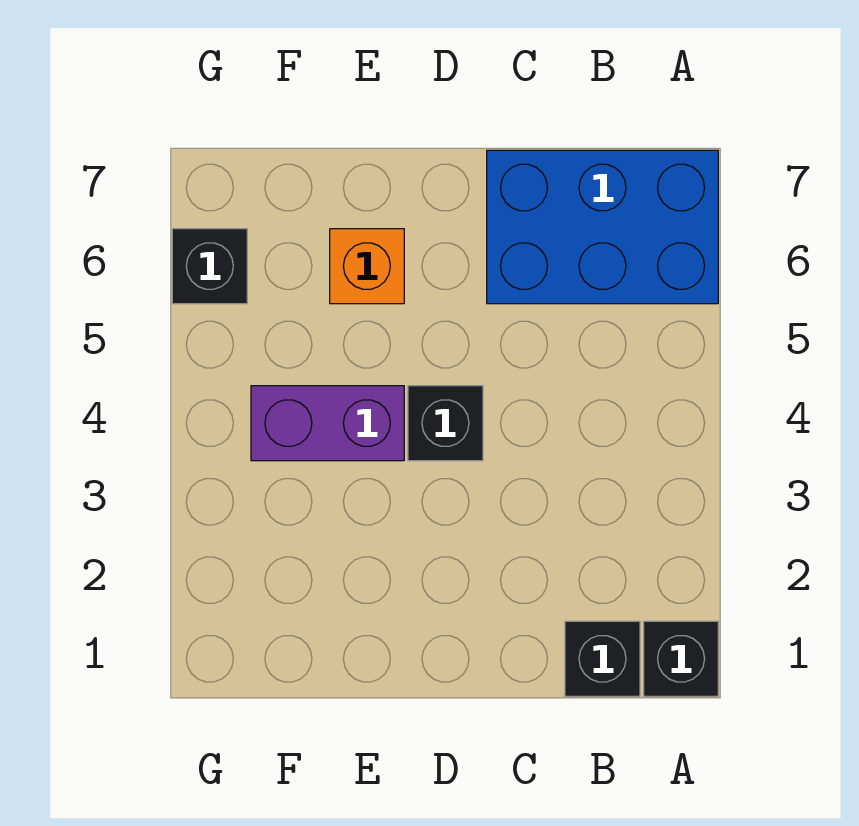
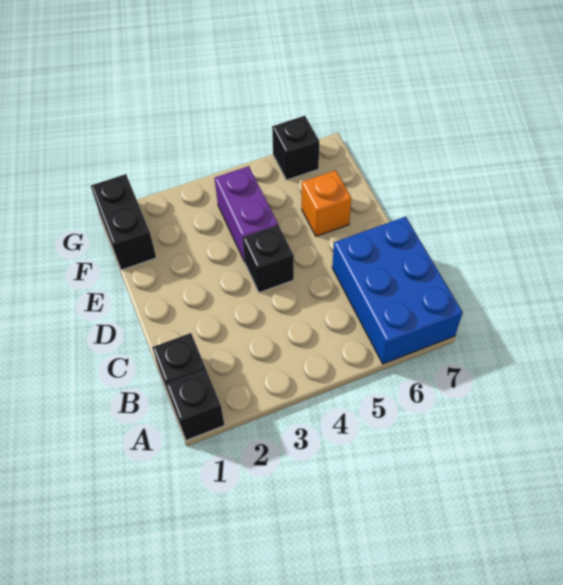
none -> black 1x2 brick [91,174,156,270]

